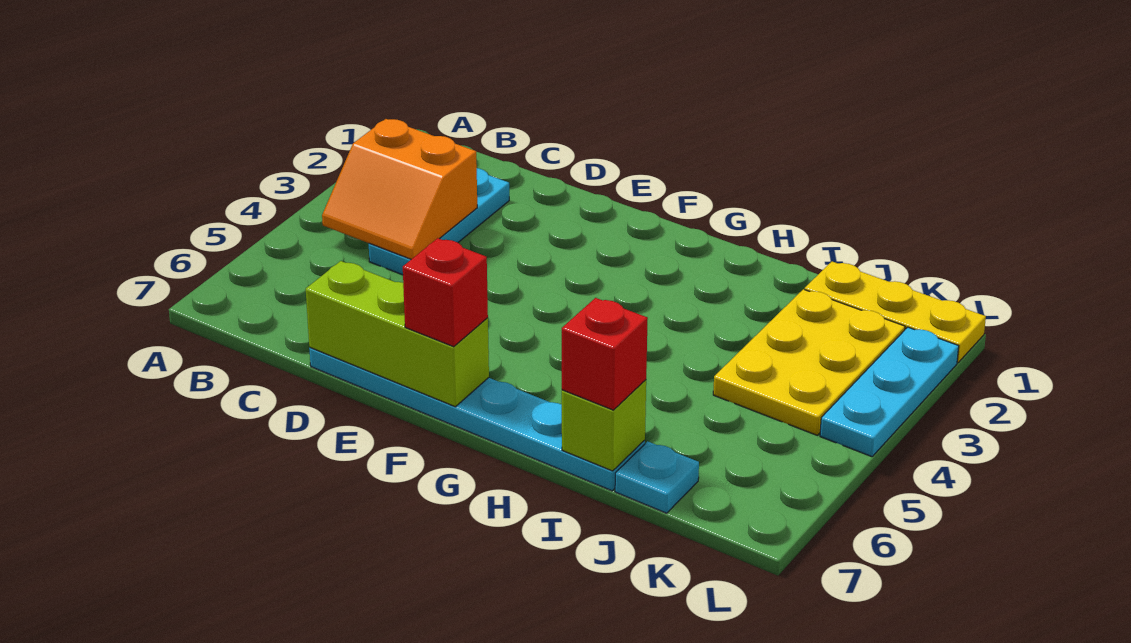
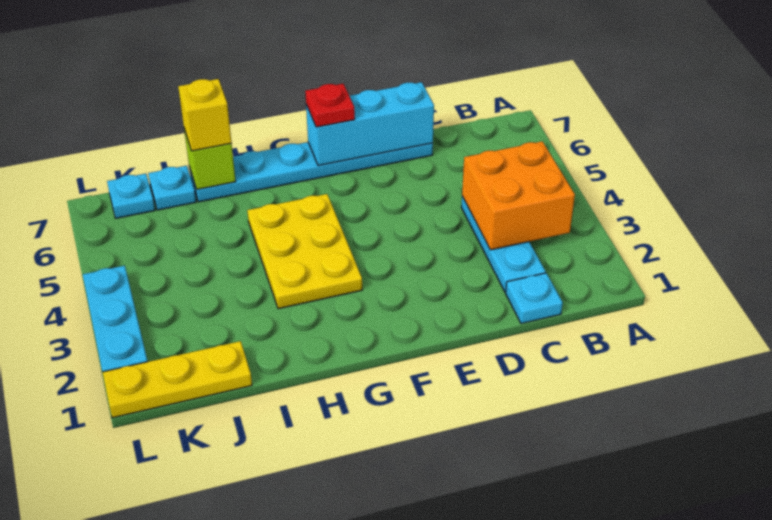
orange 2x2 slope [322,119,477,259] -> orange 2x2 brick [462,141,575,250]
none -> cyan 1x1 plate [506,273,563,324]
lime 1x3 brick [306,261,489,407] -> cyan 1x3 brick [306,82,434,166]
red 1x1 brick [403,238,488,347] -> red 1x1 plate [305,84,355,127]
red 1x1 brick [562,298,648,410] -> yellow 1x1 brick [178,79,231,151]
yellow 2x3 plate [713,289,905,435] -> yellow 2x3 plate moved to [247,194,362,309]
none -> cyan 1x1 plate [107,174,155,218]

